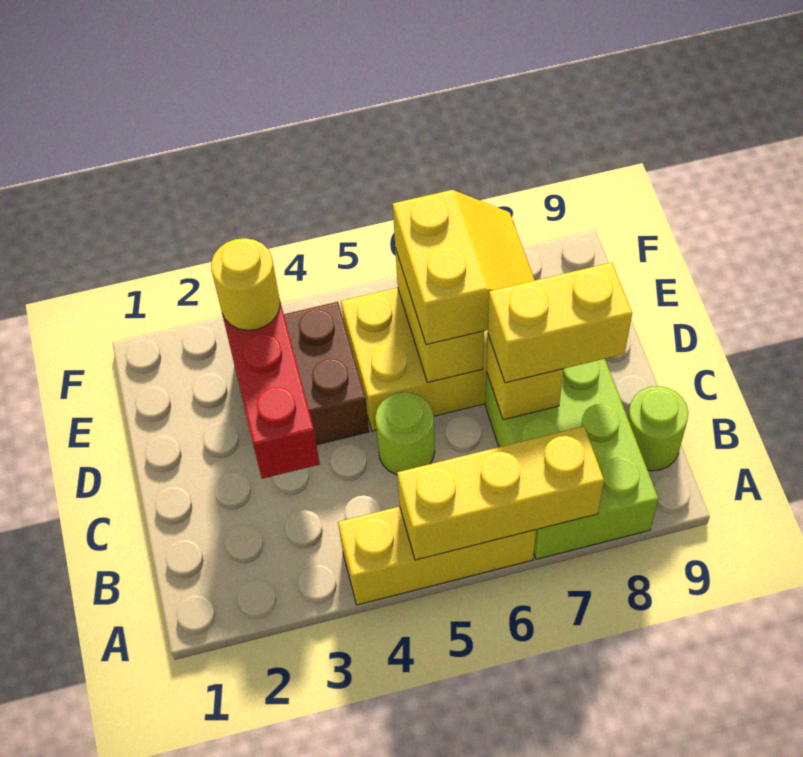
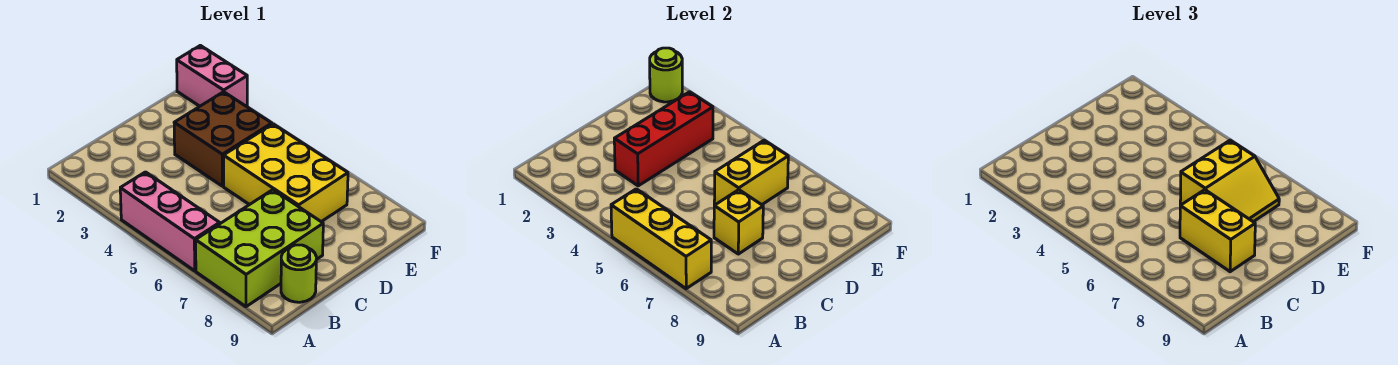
yellow 1x3 brick [338,506,536,605] -> pink 1x3 brick [120,172,220,271]
lime 1x1 round brick [375,392,435,475] -> lime 1x1 round brick moved to [650,48,682,102]
yellow 1x1 round brick [211,238,280,330] -> none
none -> pink 1x2 brick [177,45,247,107]

